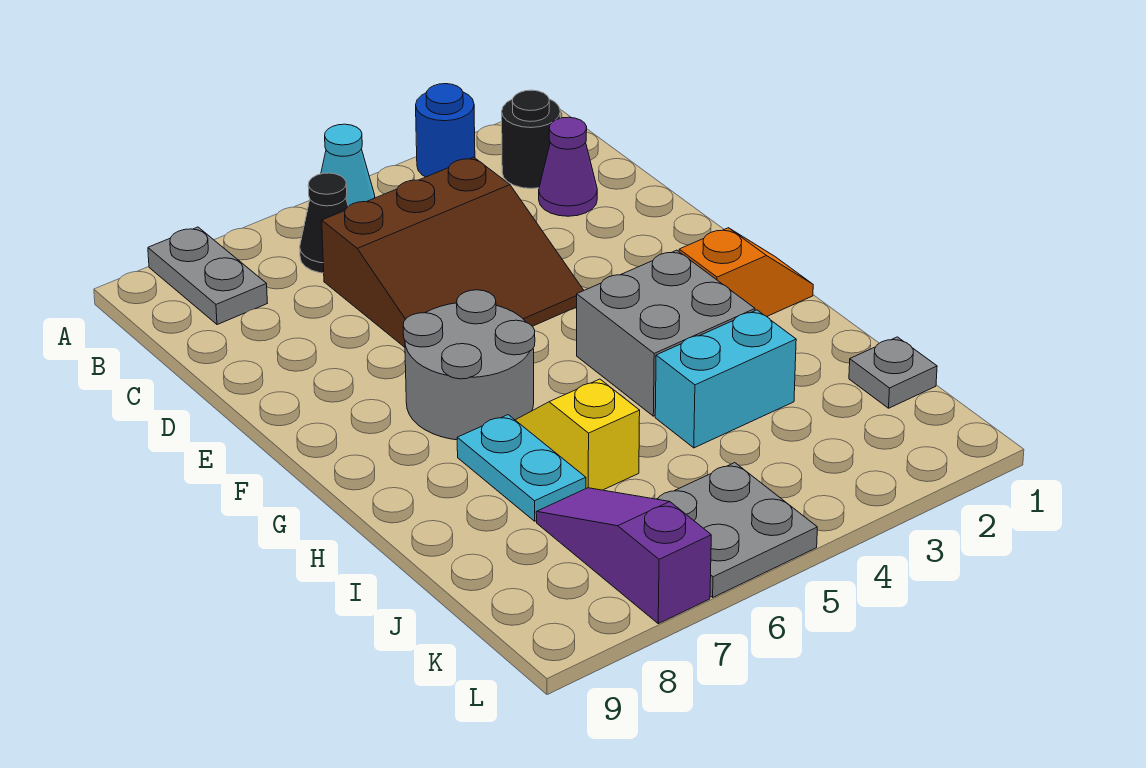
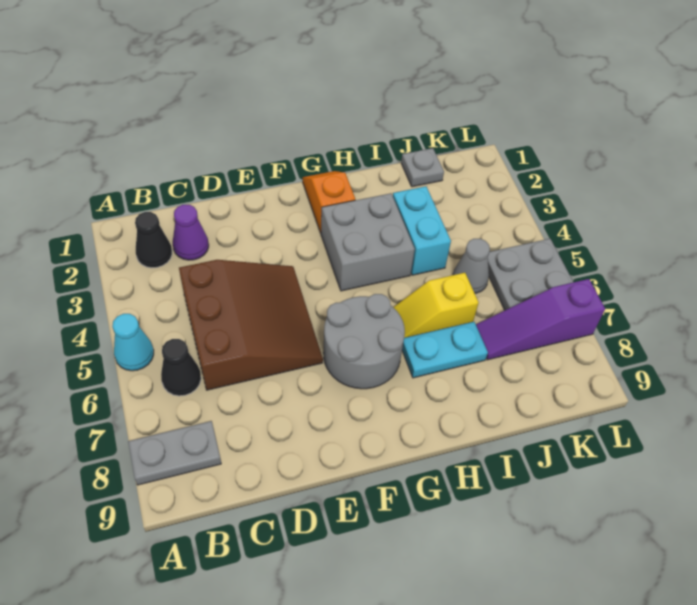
blue 1x1 round brick [416,84,475,177] -> none
black 1x1 round brick [502,90,560,189] -> black 1x1 cone [135,212,172,268]
none -> grey 1x1 cone [453,239,490,293]

